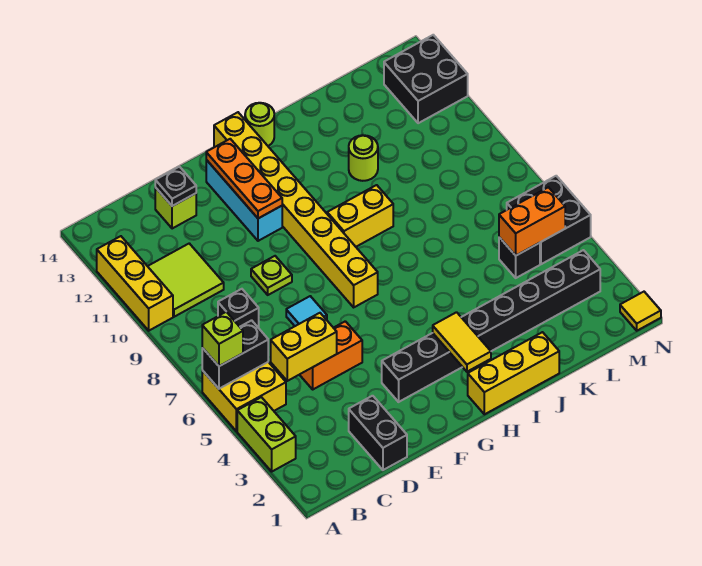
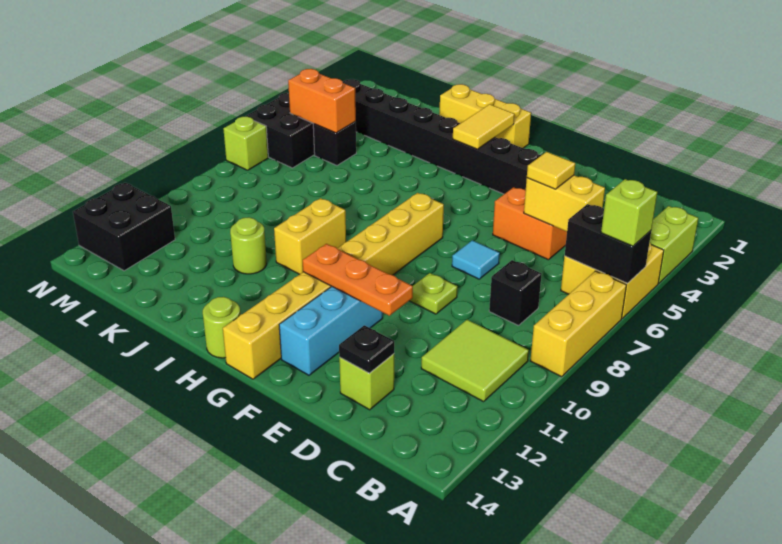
yellow 1x3 brick [97,236,173,331] -> yellow 1x3 brick moved to [530,271,626,377]
black 1x2 brick [349,396,407,470] -> none
orange 1x3 plate [206,139,282,218] -> orange 1x3 plate turned to [303,244,413,316]
yellow 1x2 brick [327,185,393,247] -> yellow 1x2 brick turned to [274,198,346,274]
yellow 1x1 tile [620,292,661,331] -> yellow 1x1 tile moved to [527,152,575,189]
none -> lime 1x1 brick [223,117,268,170]

